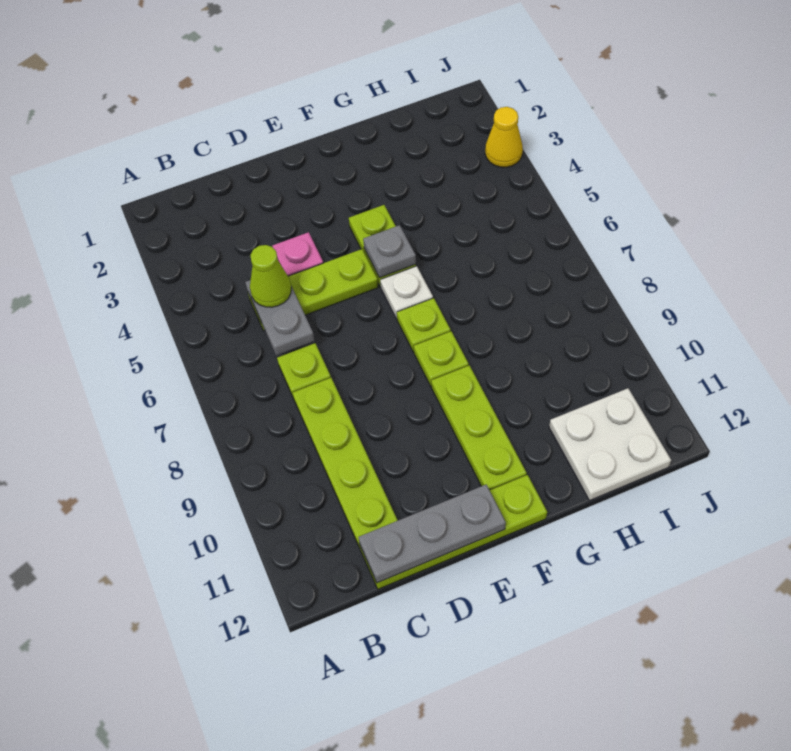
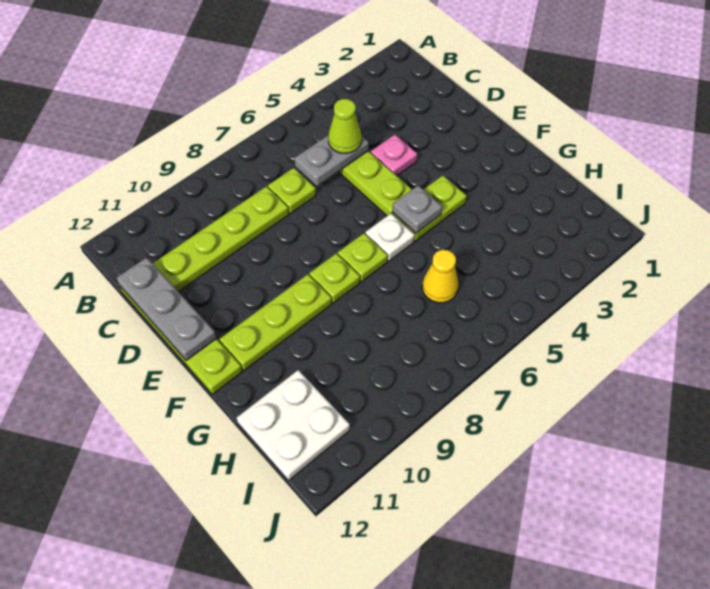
yellow 1x1 cone [485,107,523,167] -> yellow 1x1 cone moved to [422,250,458,303]

